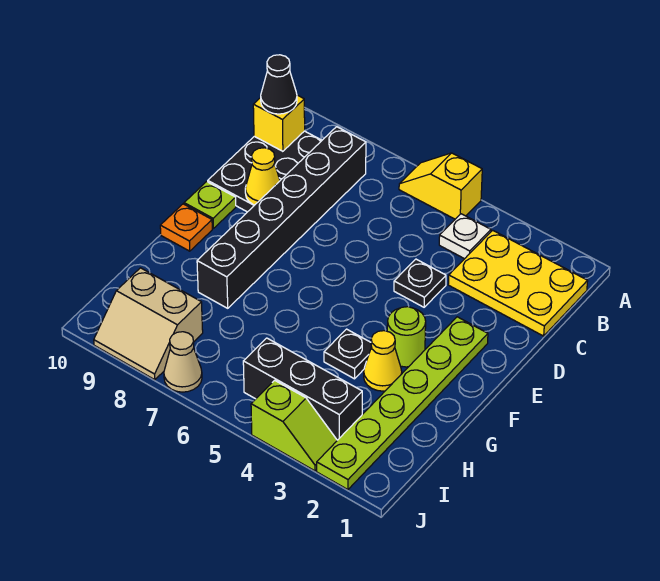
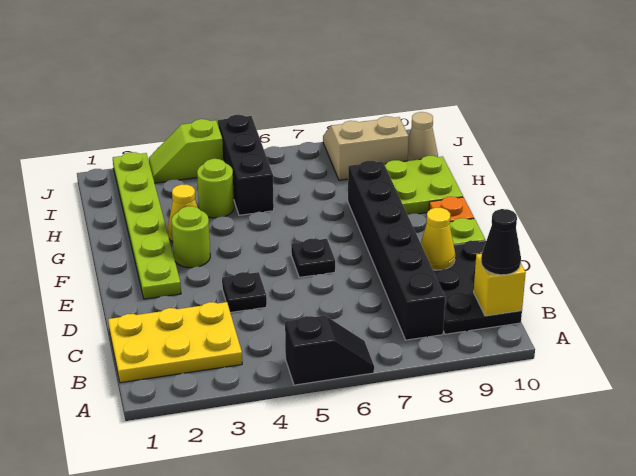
yellow 1x2 slope [399,153,482,219] -> black 1x2 slope [285,316,374,385]
white 1x1 plate [439,214,491,259] -> none
black 1x1 plate [324,329,372,379] -> black 1x1 plate moved to [291,239,335,277]
none -> lime 2x2 plate [384,156,463,215]
none -> lime 1x1 round brick [197,159,234,218]
black 1x3 brick [243,338,362,440] -> black 1x3 brick turned to [218,115,274,215]
tan 1x1 cone [164,332,202,392] -> tan 1x1 cone moved to [408,112,438,161]

